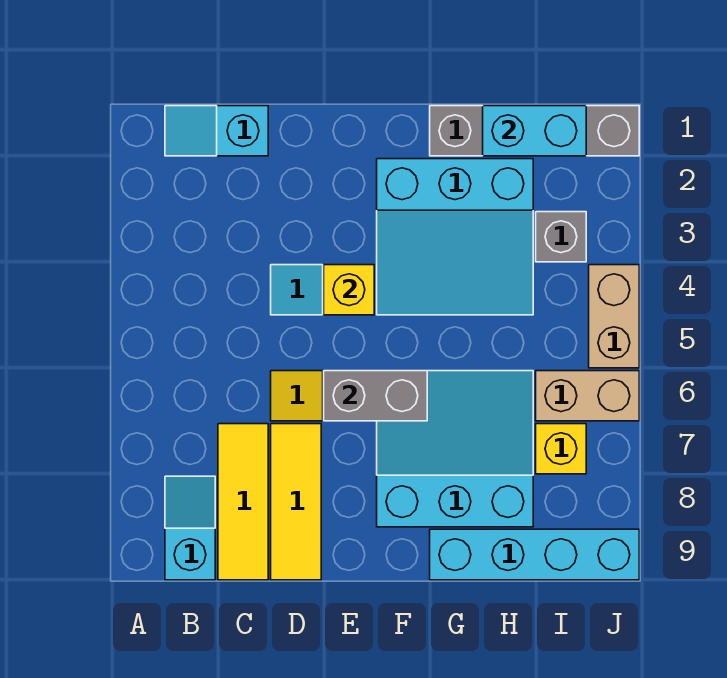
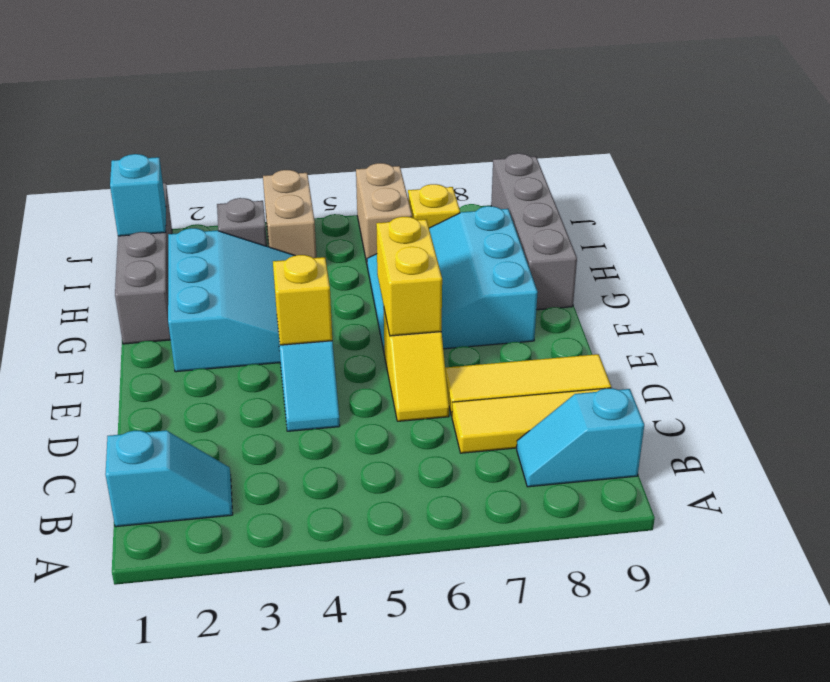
cyan 1x2 slope [165,106,268,156] -> cyan 1x2 slope turned to [105,430,233,527]
grey 1x2 brick [324,371,427,421] -> yellow 1x2 brick [376,217,442,336]
cyan 1x4 brick [430,529,639,580] -> grey 1x4 brick [491,154,577,310]
cyan 1x2 brick [483,106,586,156] -> cyan 1x1 brick [110,154,166,236]
tan 1x2 brick [589,265,639,368] -> tan 1x2 brick turned to [263,170,317,258]

